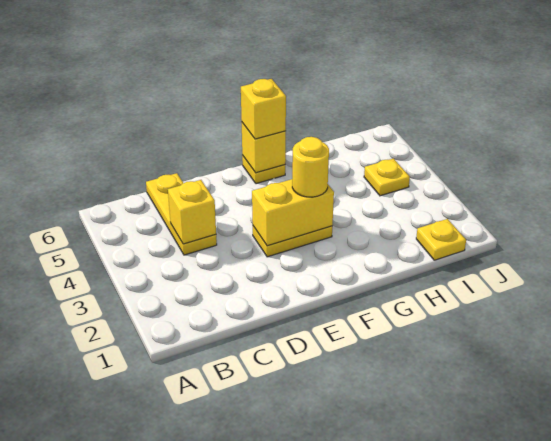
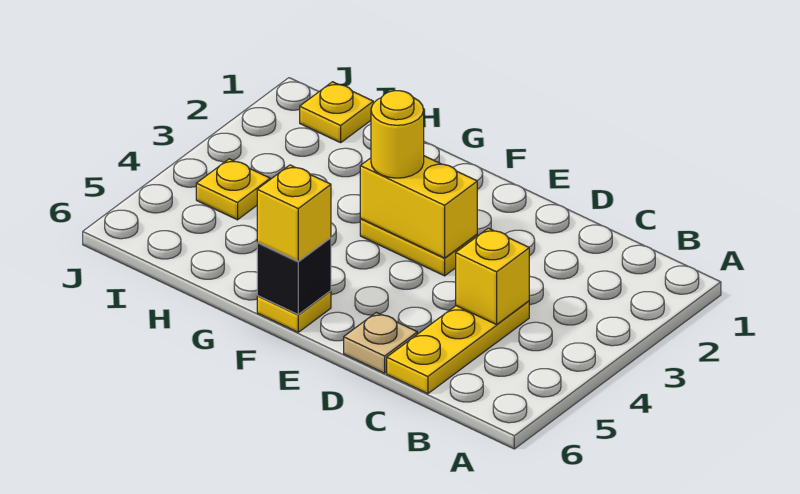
none -> tan 1x1 plate [344,312,417,373]
yellow 1x1 brick [242,123,286,173] -> black 1x1 brick [257,237,331,314]

